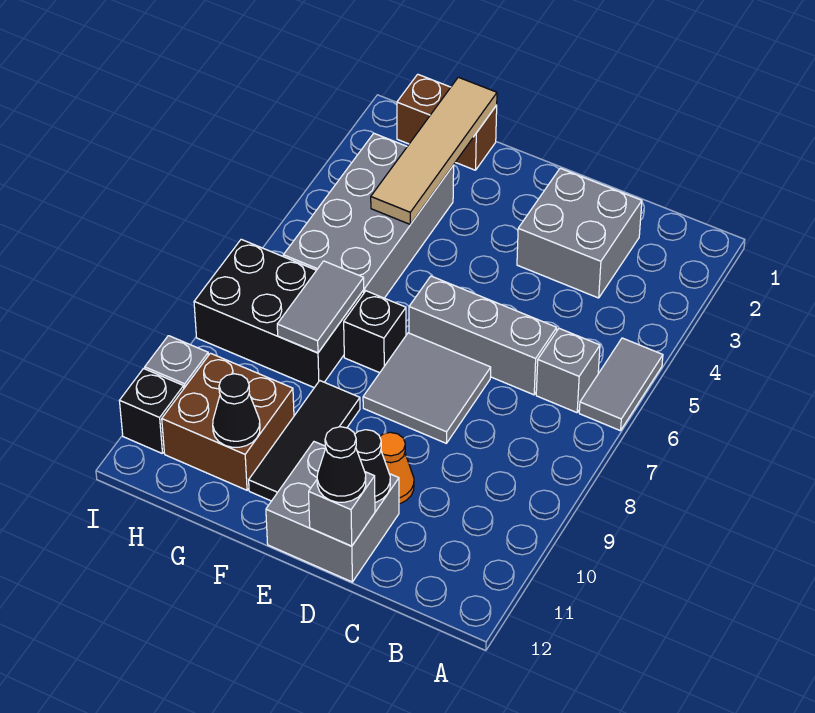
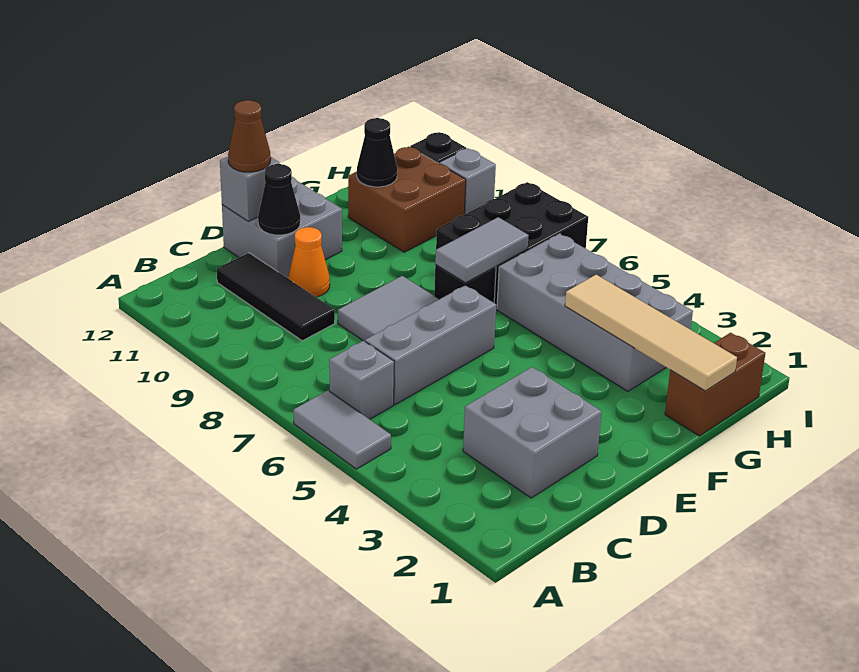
black 1x1 cone [317,427,366,502] -> brown 1x1 cone [228,100,271,172]
black 1x3 tile [249,381,360,501] -> black 1x3 tile moved to [217,253,335,341]
grey 1x2 tile [277,261,364,353] -> grey 1x2 tile turned to [435,217,529,283]

